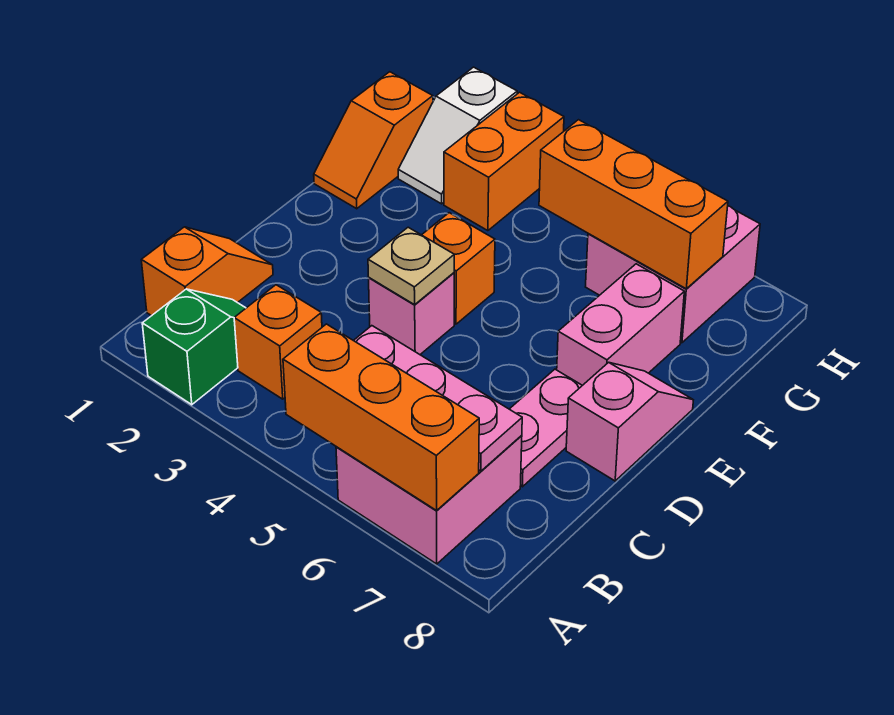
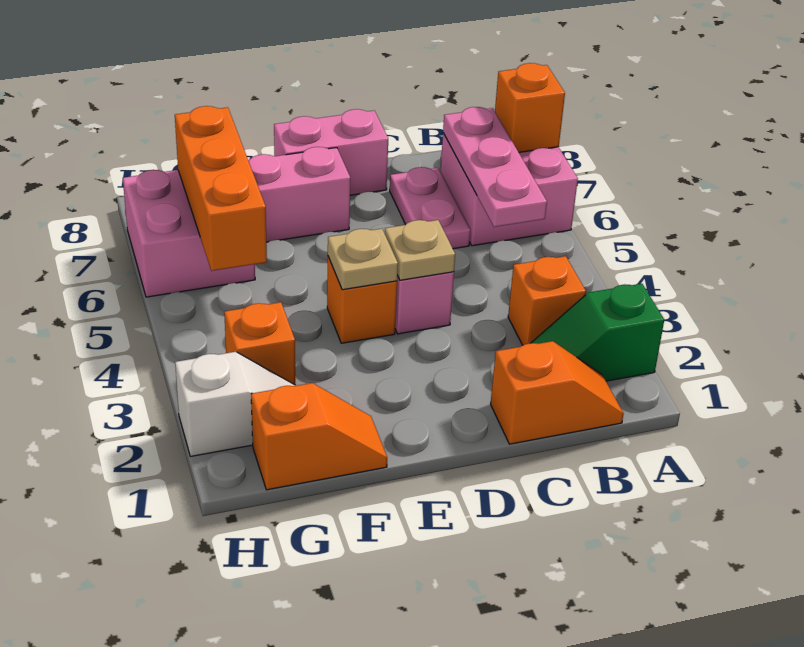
orange 1x3 brick [283,324,479,510] -> orange 1x1 brick [495,63,565,152]
orange 1x2 slope [141,227,273,316] -> orange 1x2 slope turned to [491,341,624,444]
pink 1x2 plate [510,369,582,487] -> pink 1x2 plate turned to [390,167,470,249]
pink 1x2 slope [566,362,693,481] -> pink 1x2 brick [274,109,388,195]
none -> tan 1x1 plate [328,229,398,290]
orange 1x2 brick [444,92,564,231] -> orange 1x1 brick [224,302,295,385]

